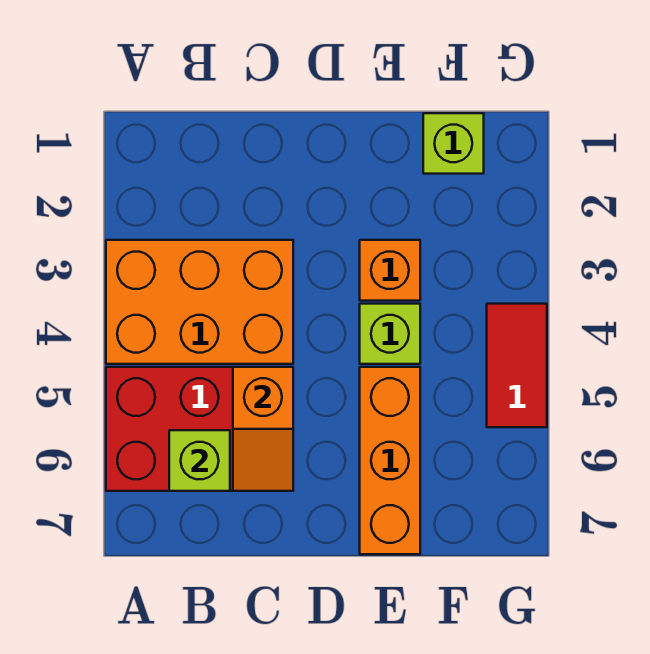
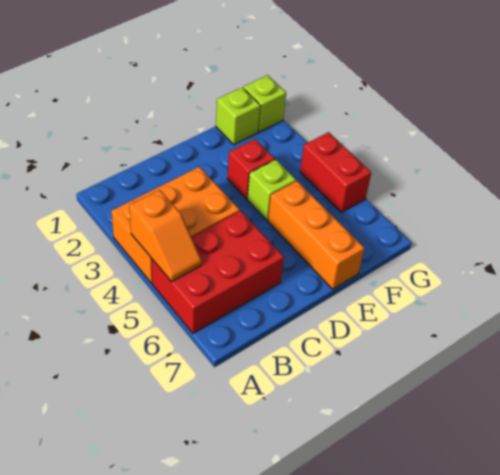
lime 1x1 brick [169,430,230,491] -> lime 1x1 brick moved to [243,75,286,132]
orange 1x2 slope [233,367,293,491] -> orange 1x2 slope moved to [129,190,202,282]
orange 1x1 brick [360,240,420,301] -> red 1x1 brick [228,139,275,199]
red 1x2 tile [487,304,547,427] -> red 1x2 brick [300,132,371,212]

